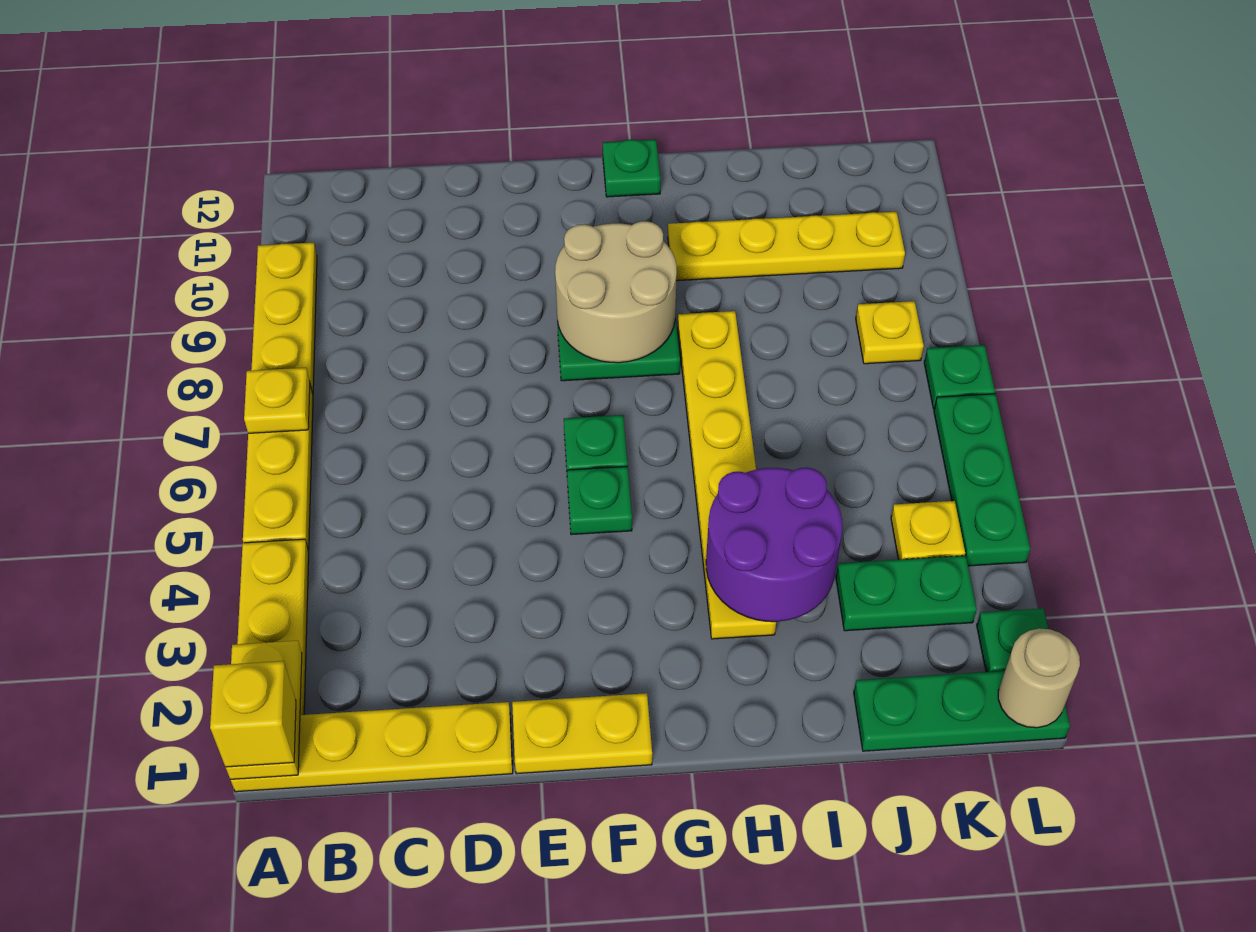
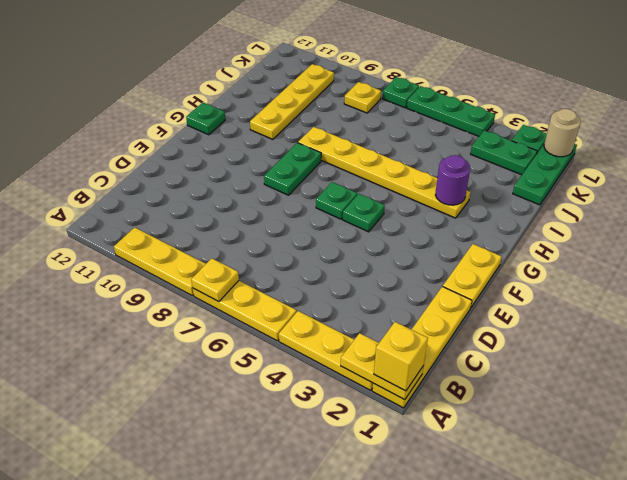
tan 2x2 round brick [555,221,677,363] -> none
purple 2x2 round brick [706,468,843,622] -> purple 1x1 round brick [435,155,470,205]
green 1x2 plate [836,556,977,631] -> green 1x2 plate turned to [470,130,537,175]
yellow 1x1 plate [891,501,965,560] -> none

